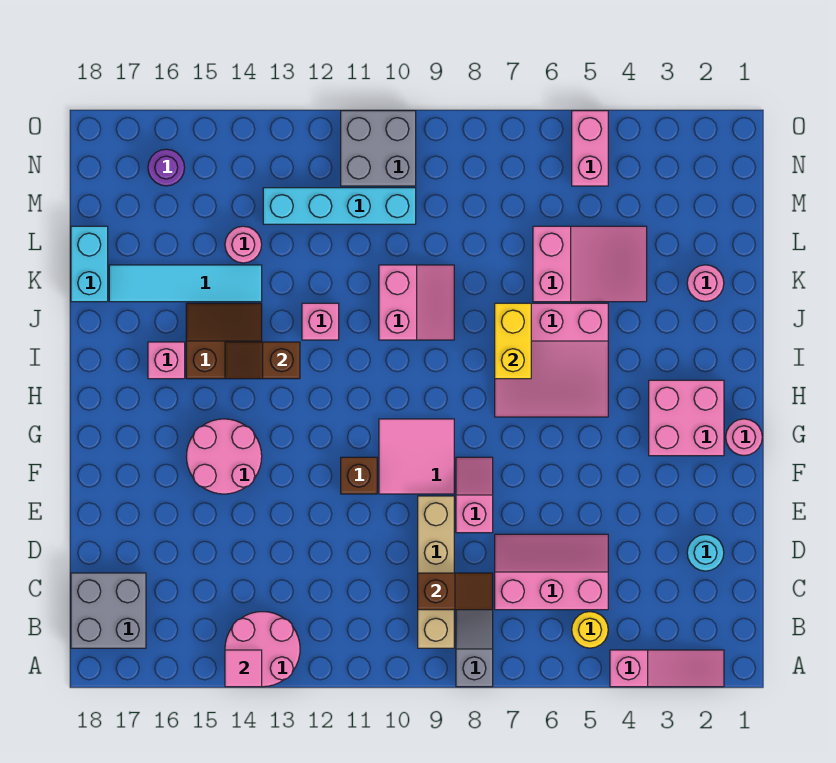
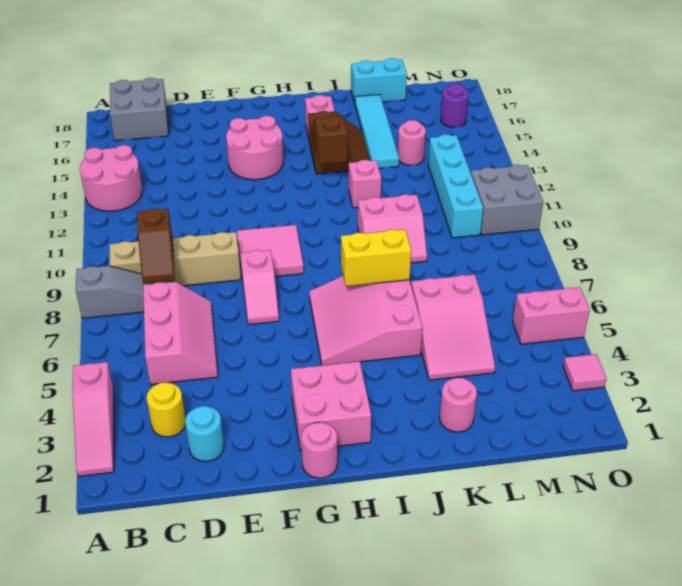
pink 1x1 tile [225,650,262,687] -> pink 1x1 tile moved to [563,354,607,391]
yellow 1x1 round brick [572,612,608,648] -> yellow 1x1 round brick moved to [147,382,185,437]
pink 1x2 slope [456,457,493,533] -> pink 1x2 slope turned to [240,250,279,325]
brown 1x1 brick [341,457,377,494] -> none

